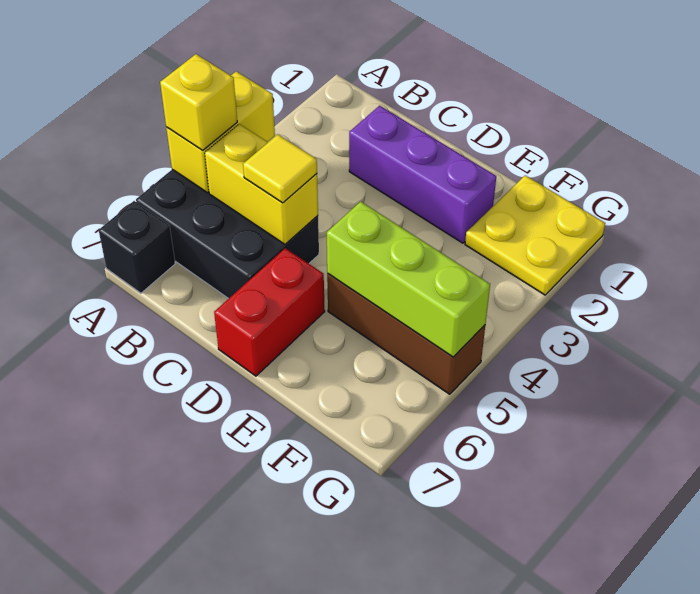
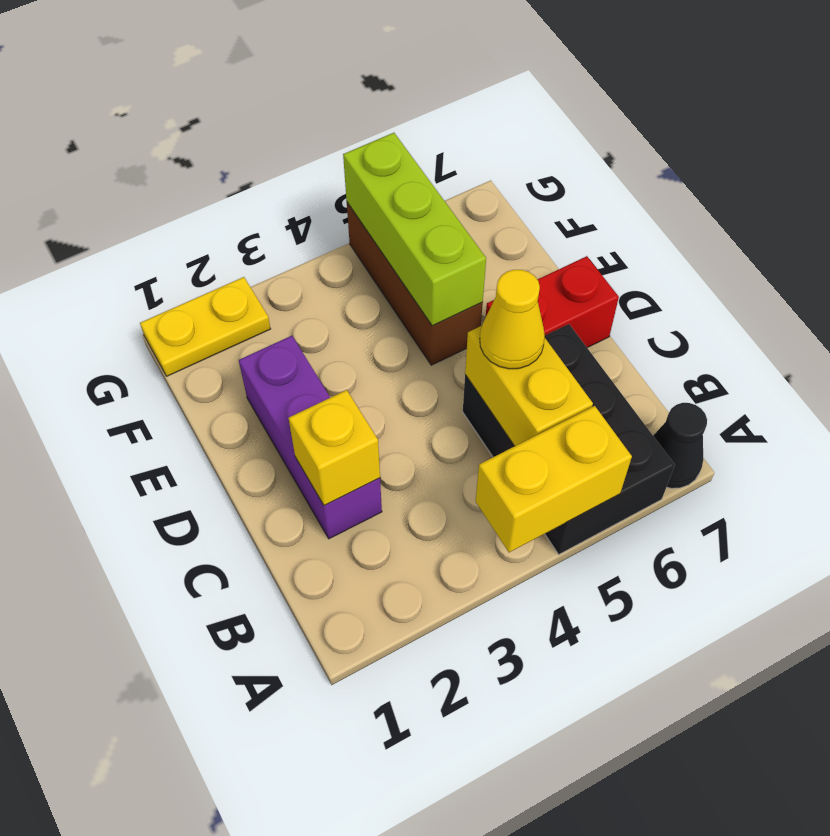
yellow 1x1 brick [160,54,237,150] -> yellow 1x1 brick moved to [289,390,380,506]
black 1x1 brick [99,201,175,293] -> black 1x1 cone [653,403,707,488]
yellow 1x1 tile [243,135,317,203] -> yellow 1x1 cone [480,270,545,369]
yellow 2x2 plate [465,175,605,295] -> yellow 1x2 plate [140,277,270,376]

